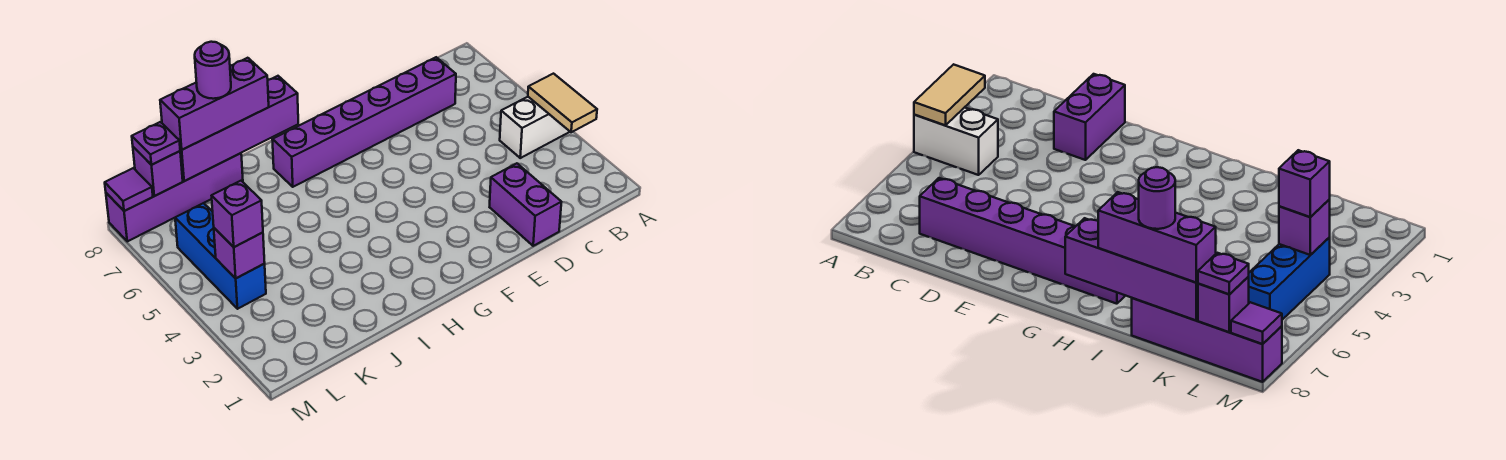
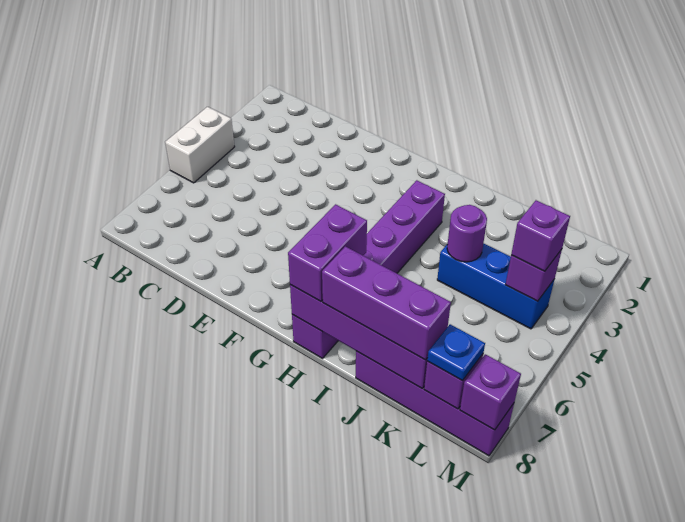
tan 1x2 tile [528,74,597,132] -> none
white 1x2 brick [500,97,570,158] -> white 1x2 brick turned to [165,107,235,183]
purple 1x6 brick [272,57,456,187] -> purple 1x6 brick turned to [292,180,445,358]
purple 1x2 brick [490,163,561,246] -> purple 1x2 brick moved to [288,204,367,301]
purple 1x1 round brick [195,42,231,99] -> purple 1x1 round brick moved to [447,205,487,262]
blue 1x3 brick [175,203,266,309] -> blue 1x3 brick turned to [437,243,555,329]
purple 1x1 plate [132,122,180,165] -> blue 1x1 plate [427,324,485,381]
purple 1x1 tile [105,168,153,211] -> purple 1x1 brick [460,354,521,430]

